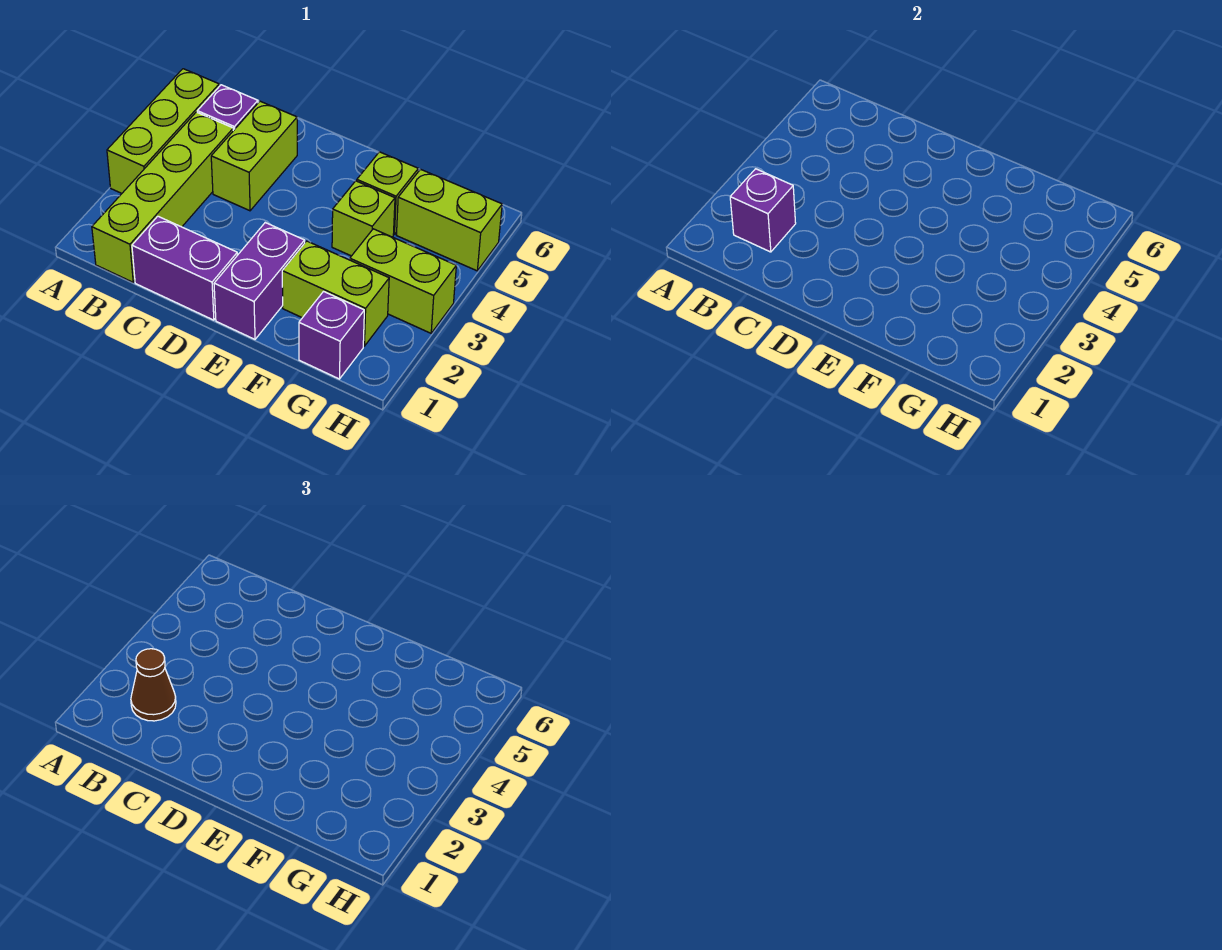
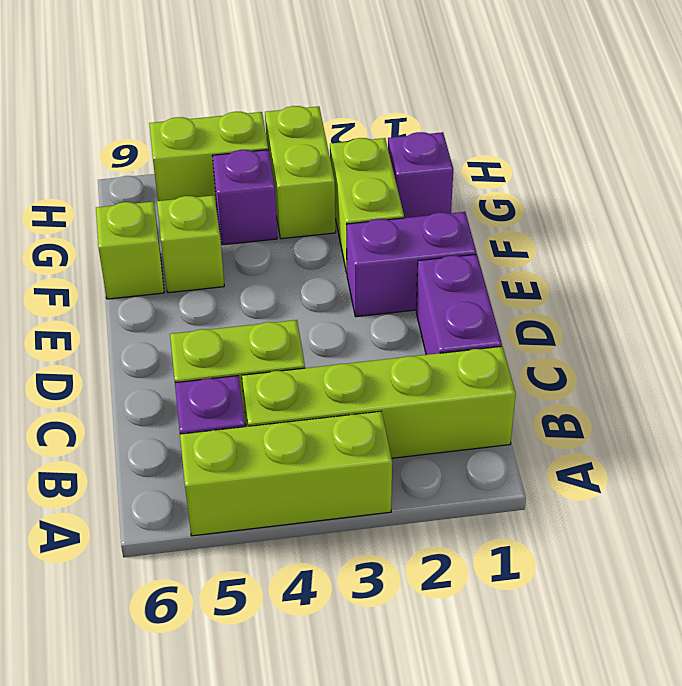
purple 1x1 brick [730,169,796,252] -> purple 1x1 brick moved to [212,150,277,245]
brown 1x1 cone [131,649,176,721] -> none
lime 1x1 brick [332,181,395,256] -> lime 1x1 brick moved to [96,202,164,299]
lime 1x2 brick [397,169,502,271] -> lime 1x2 brick turned to [149,112,268,205]

